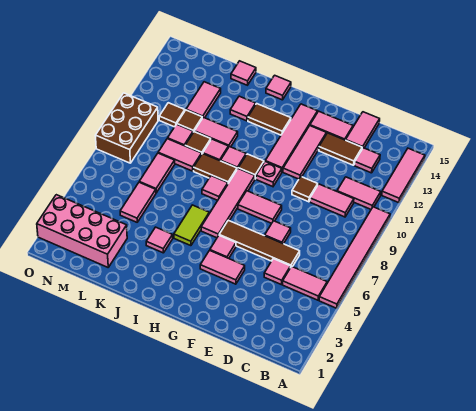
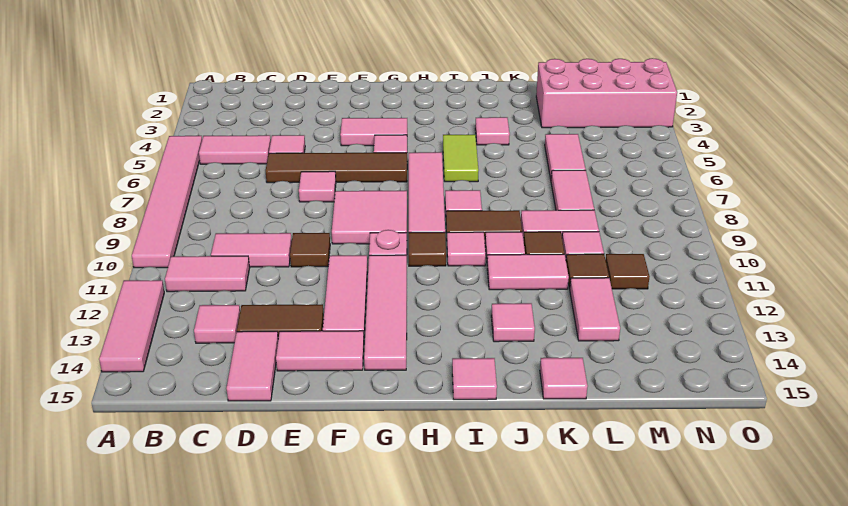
pink 1x2 tile [238,191,282,223] -> pink 2x2 tile [332,191,407,244]
brown 1x2 tile [248,104,291,135] -> none
brown 2x3 brick [95,93,158,163] -> none

